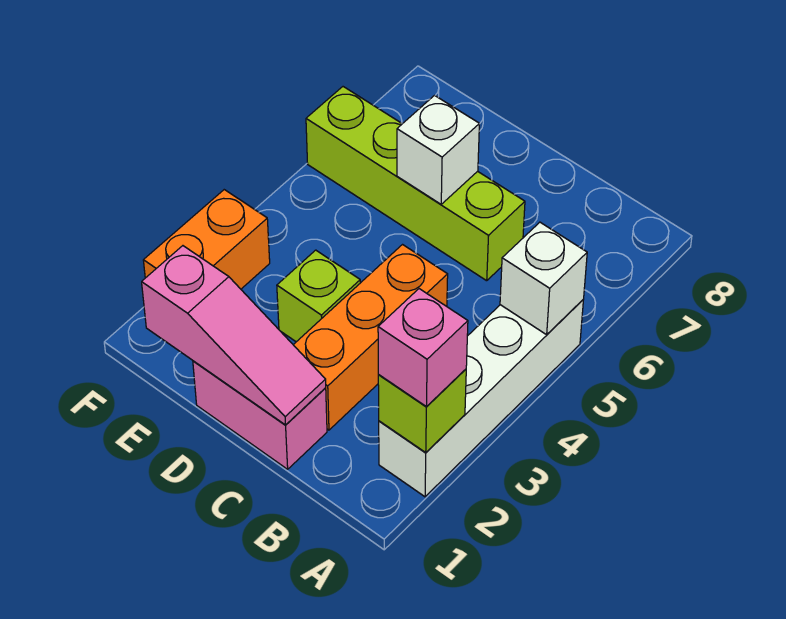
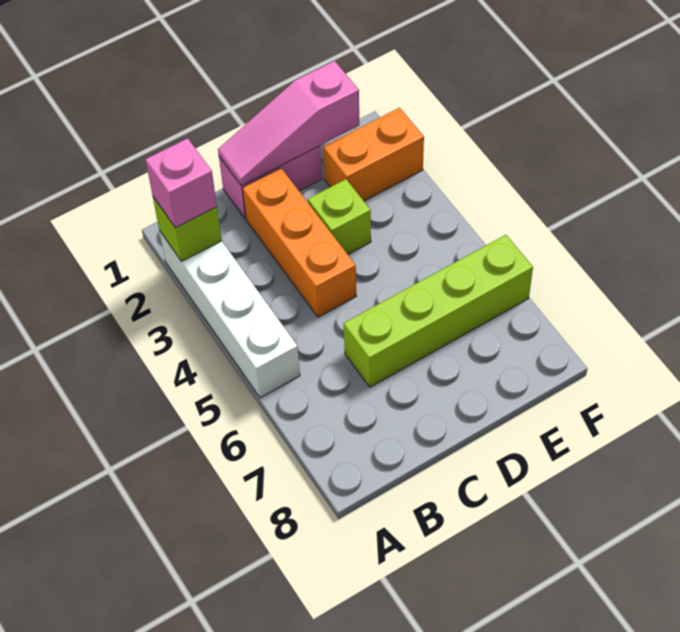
white 1x1 brick [500,222,587,335] -> none
white 1x1 brick [397,96,479,204] -> none
orange 1x2 brick [143,190,270,289] -> orange 1x2 brick turned to [323,108,424,201]

